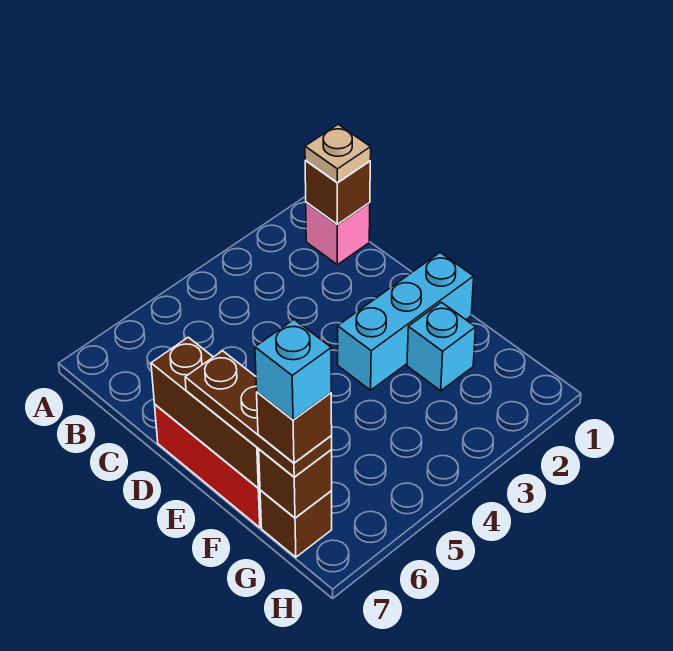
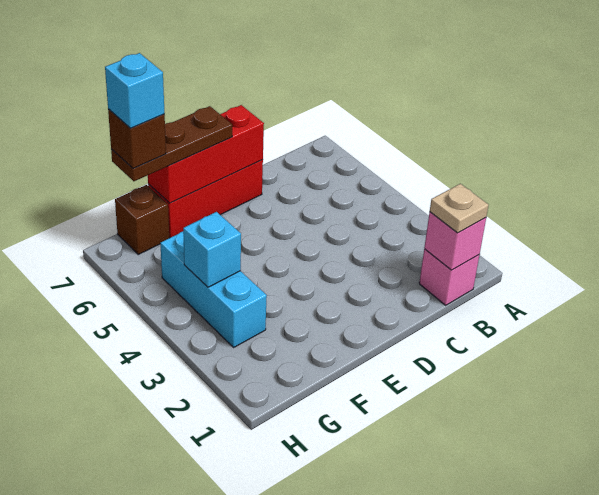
brown 1x1 brick [305,160,370,225] -> pink 1x1 brick [424,212,486,270]
brown 1x3 brick [151,337,260,488] -> red 1x3 brick [148,105,264,203]
cyan 1x3 brick [338,253,474,390] -> cyan 1x3 brick moved to [160,232,267,347]
cyan 1x1 brick [407,302,476,391] -> cyan 1x1 brick moved to [183,212,241,287]
brown 1x1 brick [259,449,332,518] -> none

